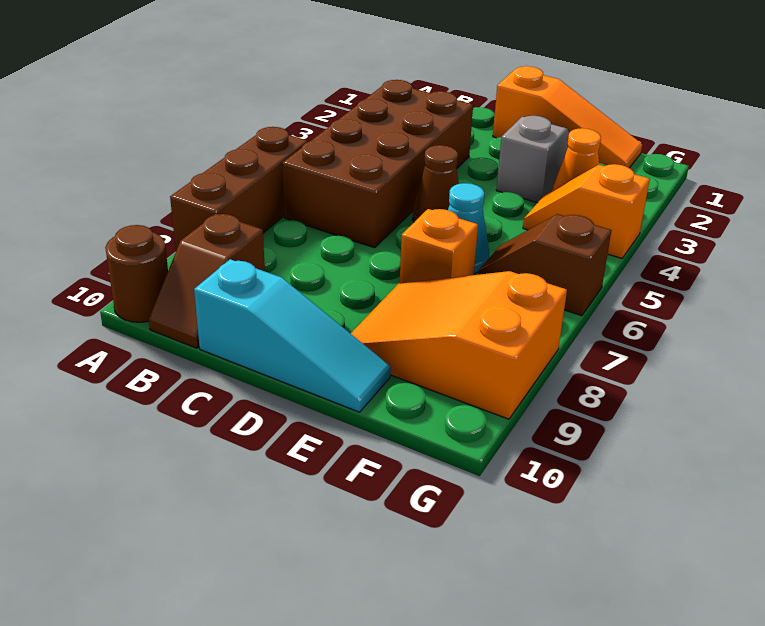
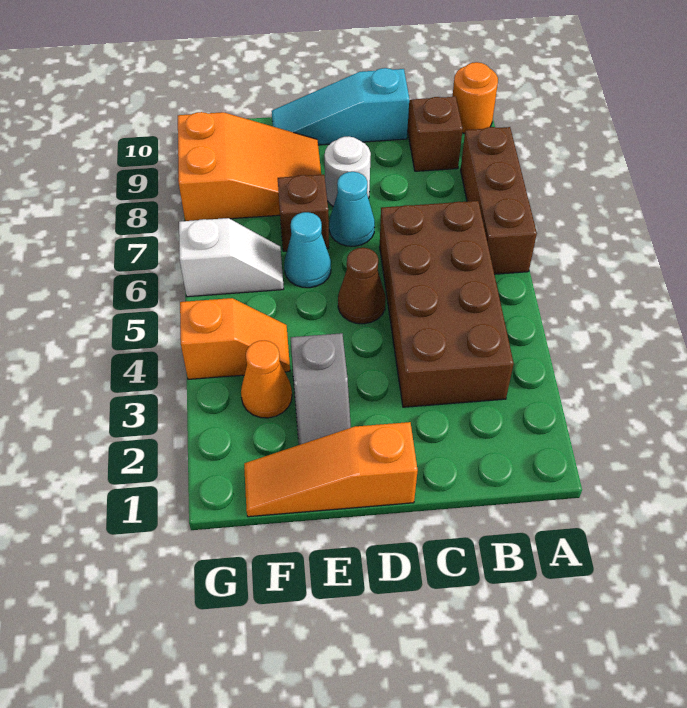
brown 1x1 round brick [105,225,168,322] -> orange 1x1 round brick [452,62,498,133]
none -> cyan 1x1 cone [329,172,375,246]
none -> white 1x1 round brick [325,136,371,206]
orange 1x1 brick [400,209,478,284] -> brown 1x1 brick [278,175,329,251]
brown 1x2 slope [478,214,611,316] -> white 1x2 slope [179,218,284,297]

